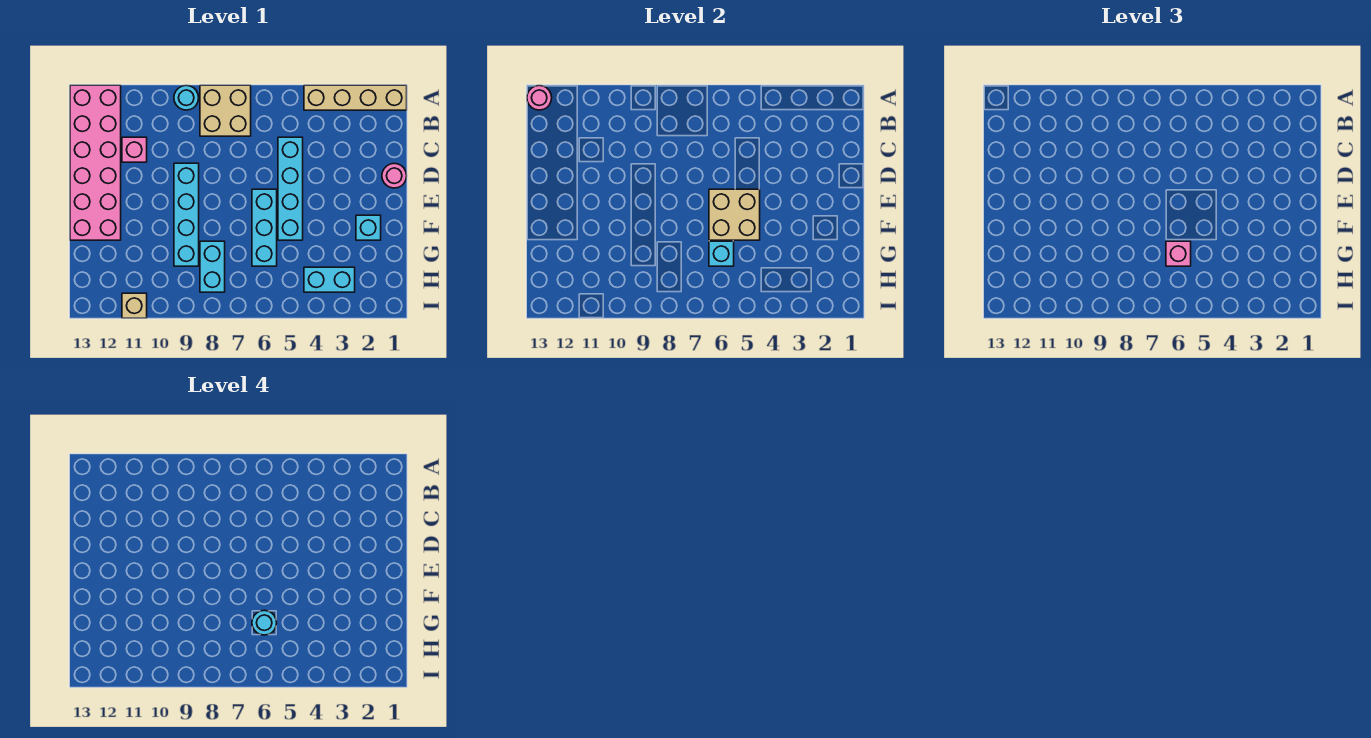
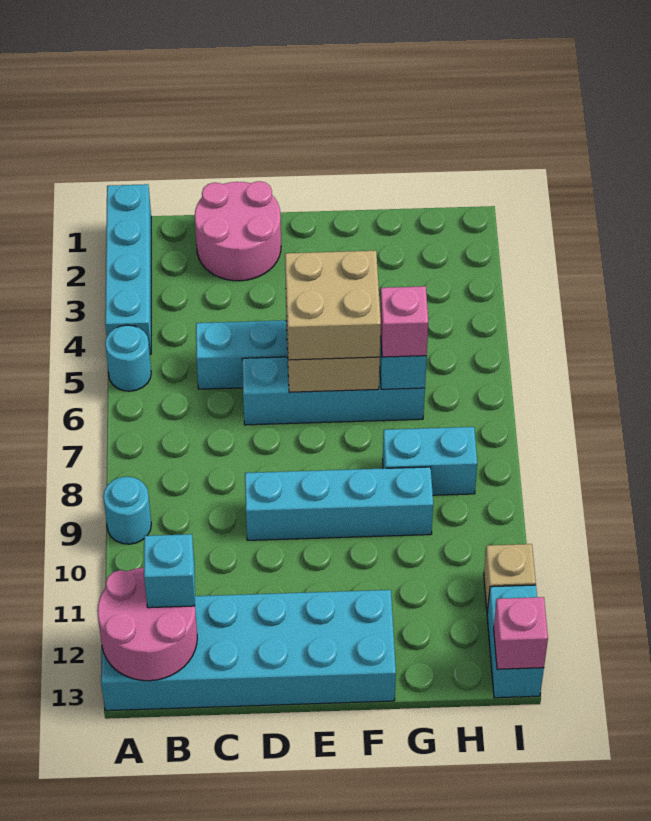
tan 1x4 brick [304,85,407,110] -> cyan 1x4 brick [105,184,151,354]
tan 2x2 brick [200,85,251,136] -> tan 2x2 brick moved to [285,251,381,360]
pink 2x6 brick [70,85,121,240] -> cyan 2x6 brick [101,590,396,711]
pink 1x1 round brick [527,85,552,110] -> pink 2x2 round brick [97,568,197,681]
pink 1x1 brick [122,137,147,162] -> pink 1x1 brick moved to [494,597,548,669]
pink 1x1 round brick [382,163,407,188] -> pink 2x2 round brick [195,181,281,281]
cyan 1x3 brick [252,189,277,266] -> cyan 1x4 brick [242,357,425,425]
cyan 1x1 brick [356,215,381,240] -> cyan 1x1 brick moved to [144,534,195,608]
cyan 1x1 round brick [252,610,277,635] -> cyan 1x1 round brick moved to [105,325,151,391]
cyan 1x2 brick [304,267,355,292] -> cyan 1x2 brick moved to [487,585,544,698]

